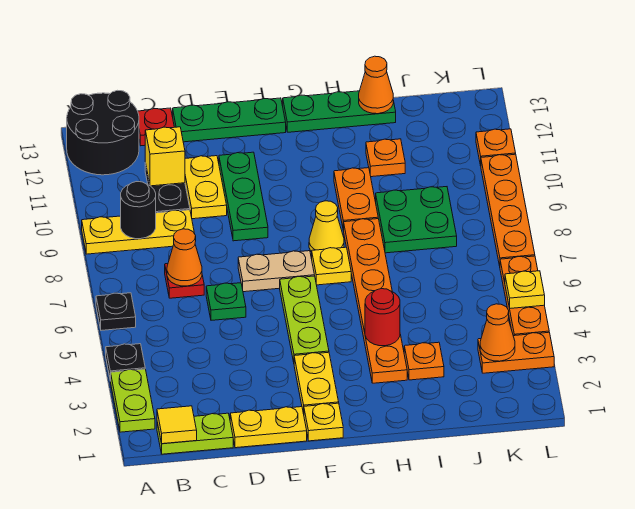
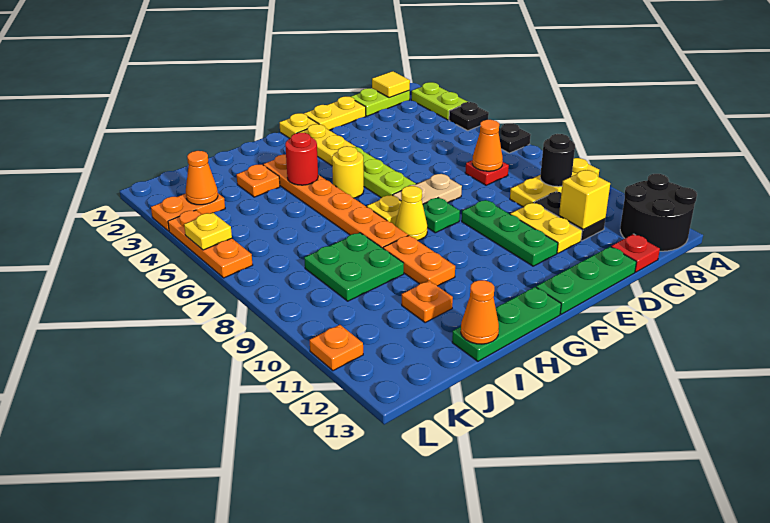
green 1x1 plate [206,283,246,320] -> green 1x1 plate moved to [423,198,460,233]
none -> yellow 1x1 round brick [332,146,364,198]
orange 1x4 plate [481,154,535,266] -> none

